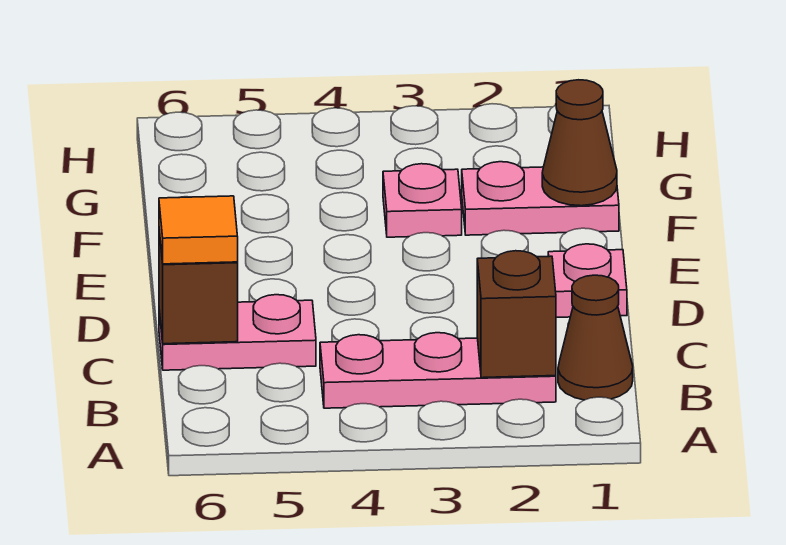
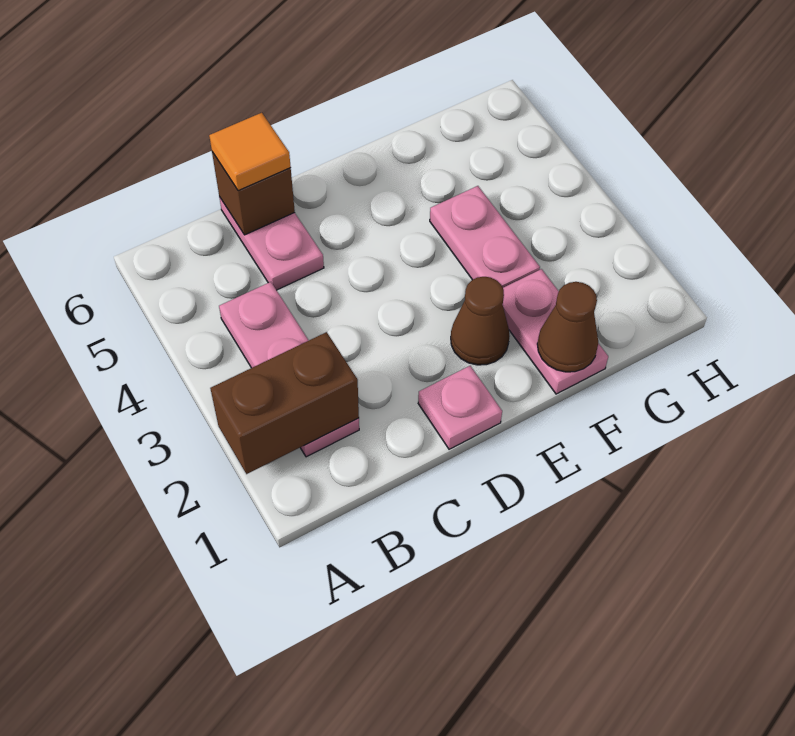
brown 1x1 cone [558,275,633,400] -> brown 1x1 cone moved to [451,277,510,365]
brown 1x1 brick [477,251,556,378] -> brown 1x2 brick [210,332,359,474]
pink 1x1 plate [383,164,462,237] -> pink 1x2 plate [430,186,540,288]

